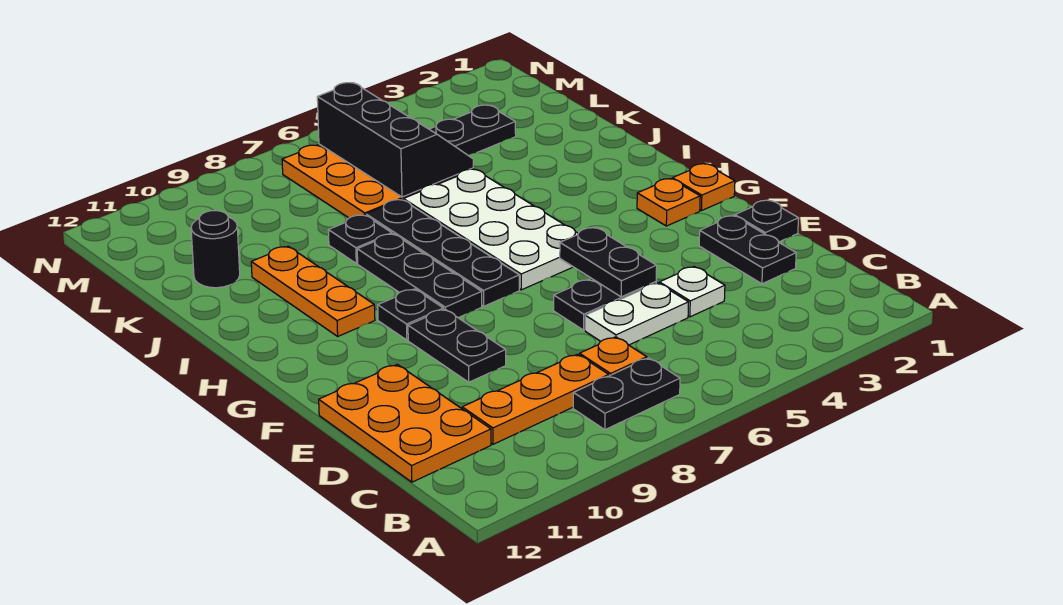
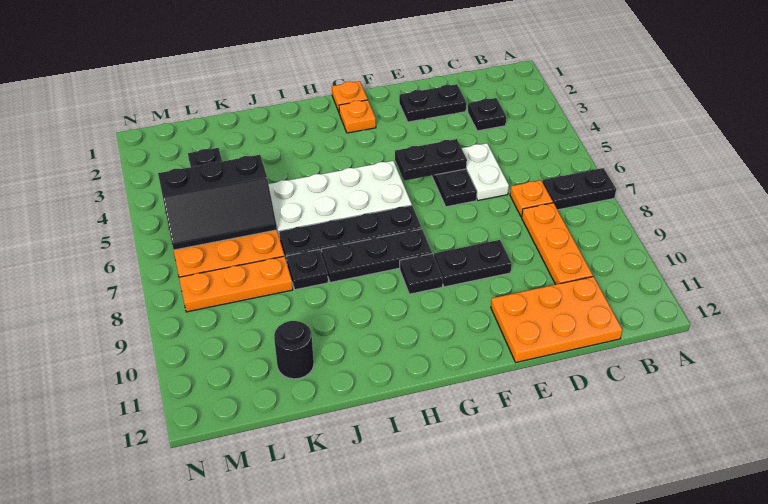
black 1x2 plate [573,358,680,430] -> black 1x2 plate turned to [543,168,616,210]
white 1x1 plate [659,267,725,317] -> none
black 1x1 plate [735,200,799,242] -> black 1x1 plate moved to [468,98,506,131]
orange 1x3 plate [251,246,375,336] -> orange 1x3 plate moved to [179,256,293,312]
black 2x3 slope [317,83,473,197] -> black 2x3 slope turned to [158,155,277,250]

